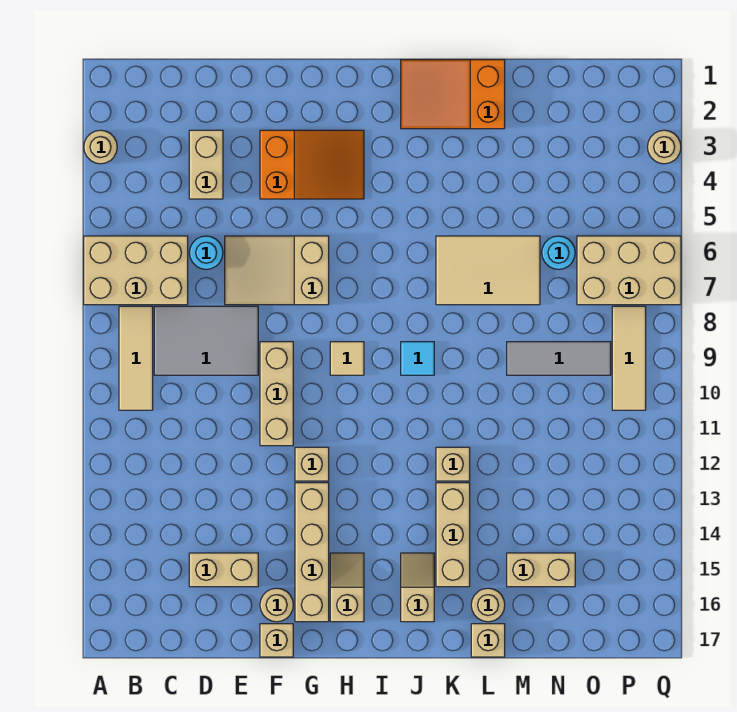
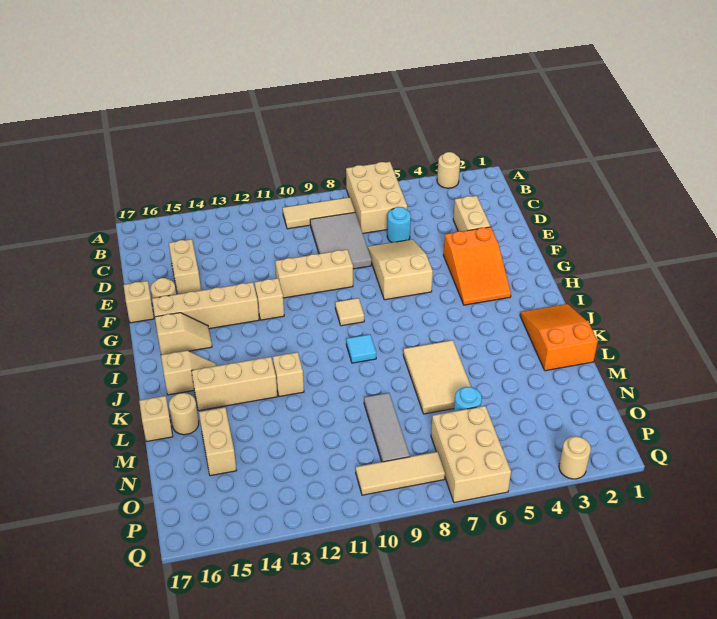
tan 1x2 brick [189,130,223,199] -> tan 1x2 brick turned to [453,196,491,231]

